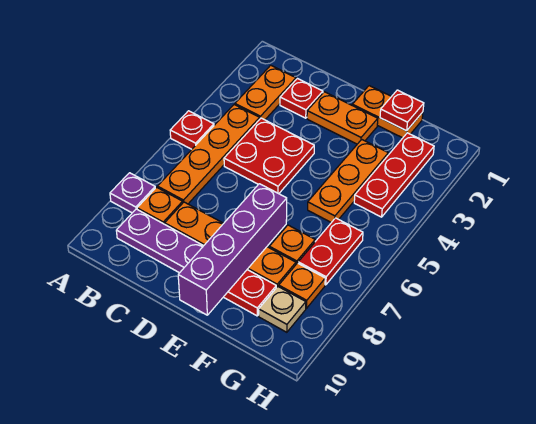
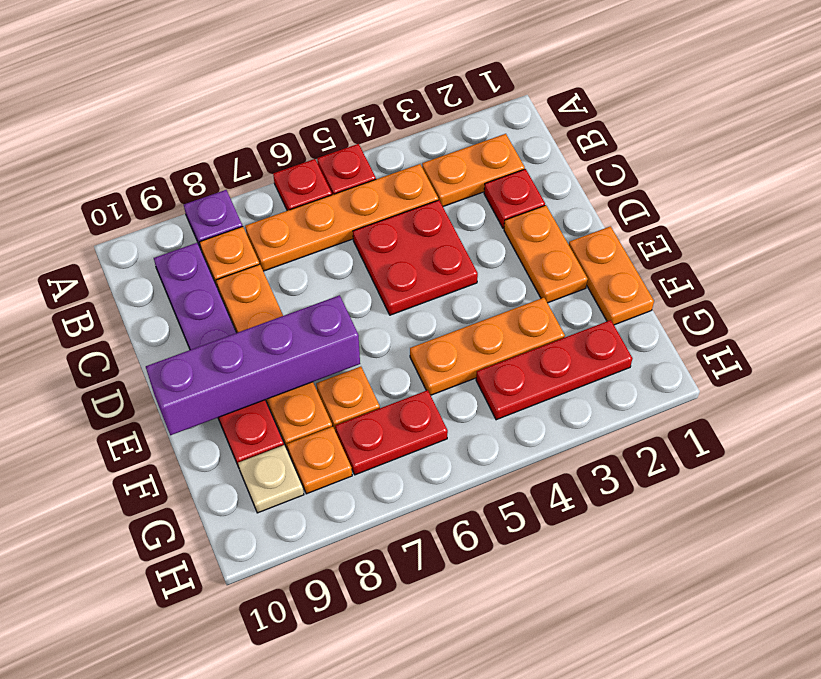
red 1x1 plate [380,90,424,131] -> red 1x1 plate moved to [273,159,332,211]

